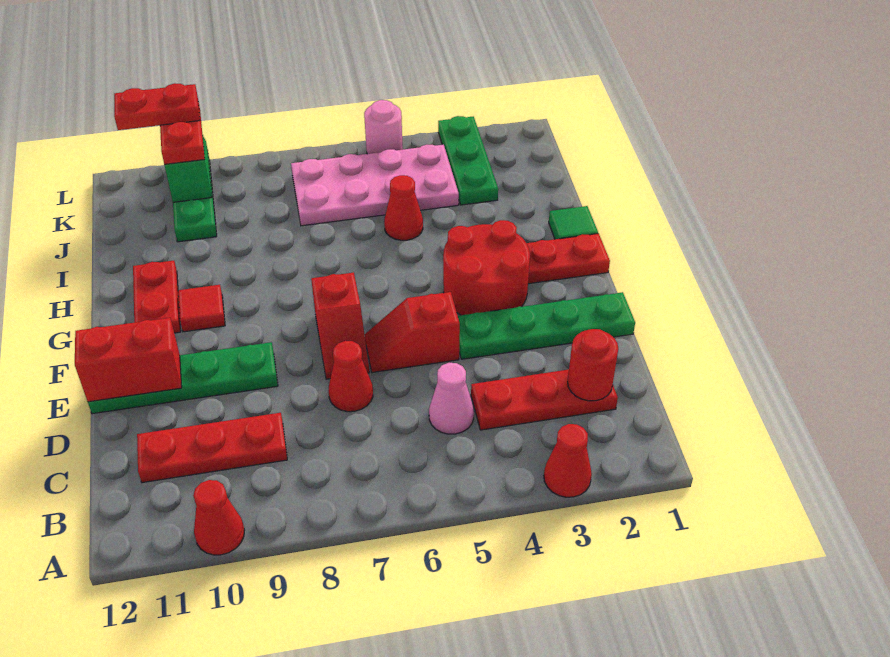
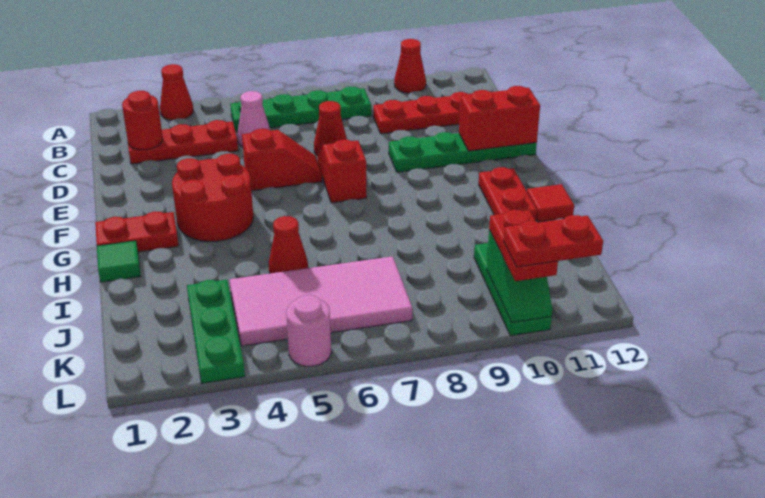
green 1x4 plate [458,292,635,359] -> green 1x4 plate moved to [231,87,371,132]
red 1x1 tile [178,285,225,332] -> red 1x1 tile moved to [527,184,574,222]
pink 2x4 plate [291,145,459,226] -> pink 2x4 tile [229,256,412,346]

